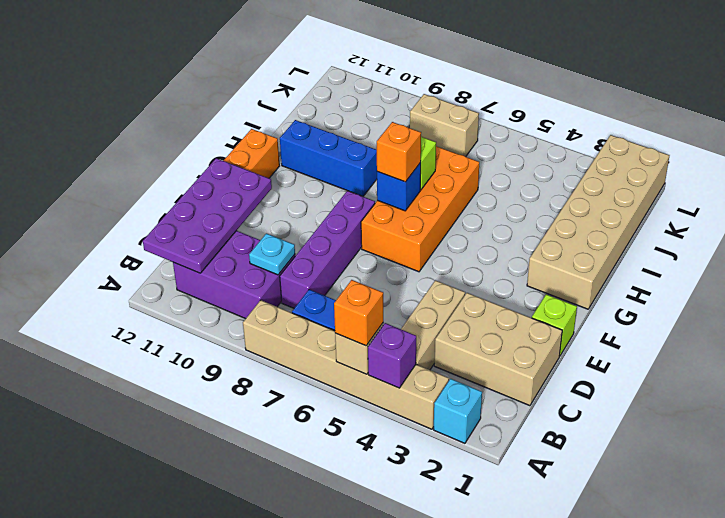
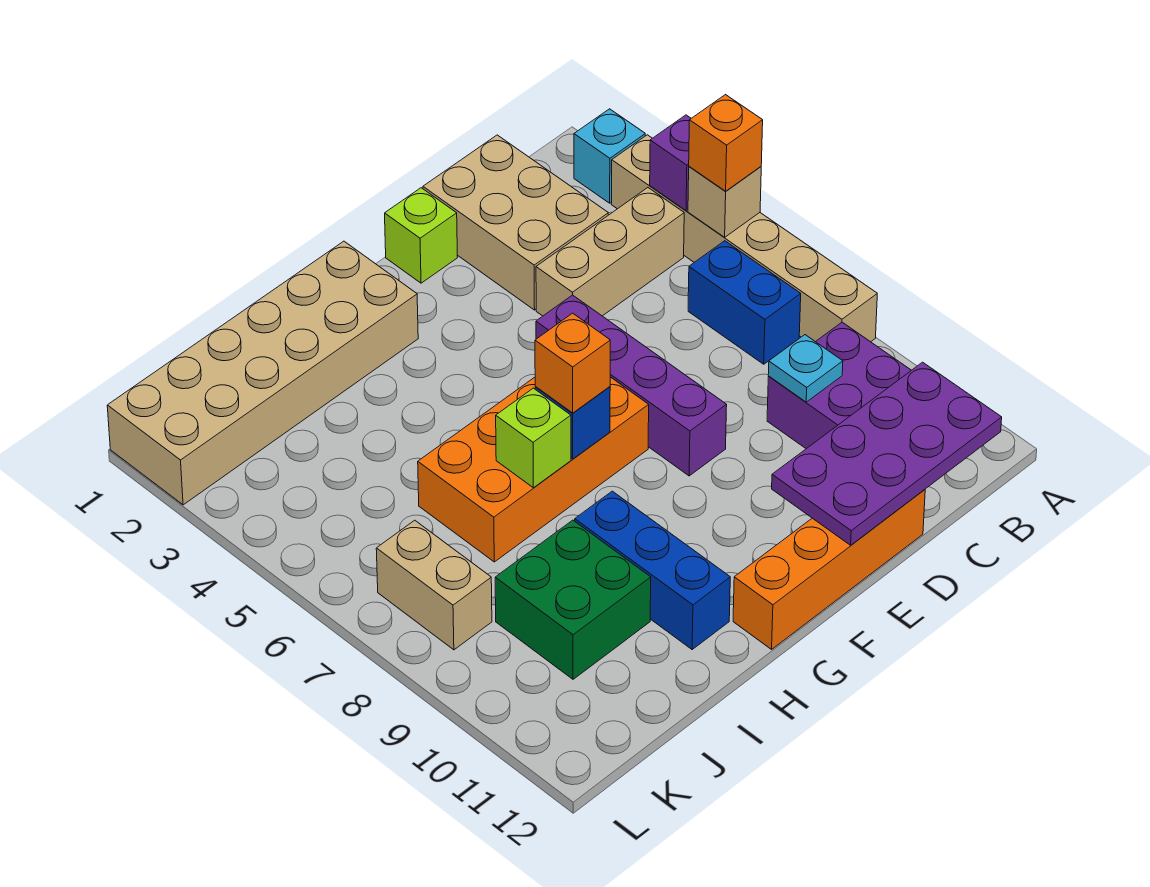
purple 1x4 brick [280,191,375,308] -> purple 1x4 brick turned to [536,295,727,476]
none -> green 2x2 brick [495,520,651,679]

